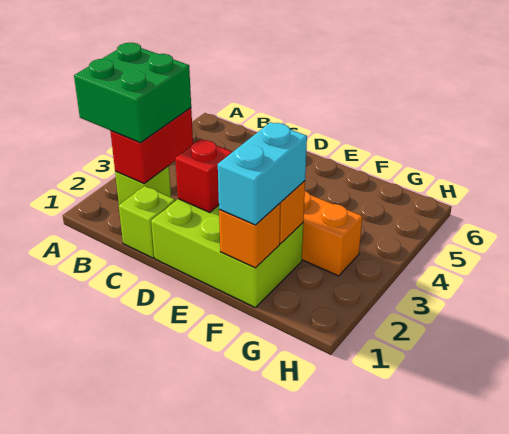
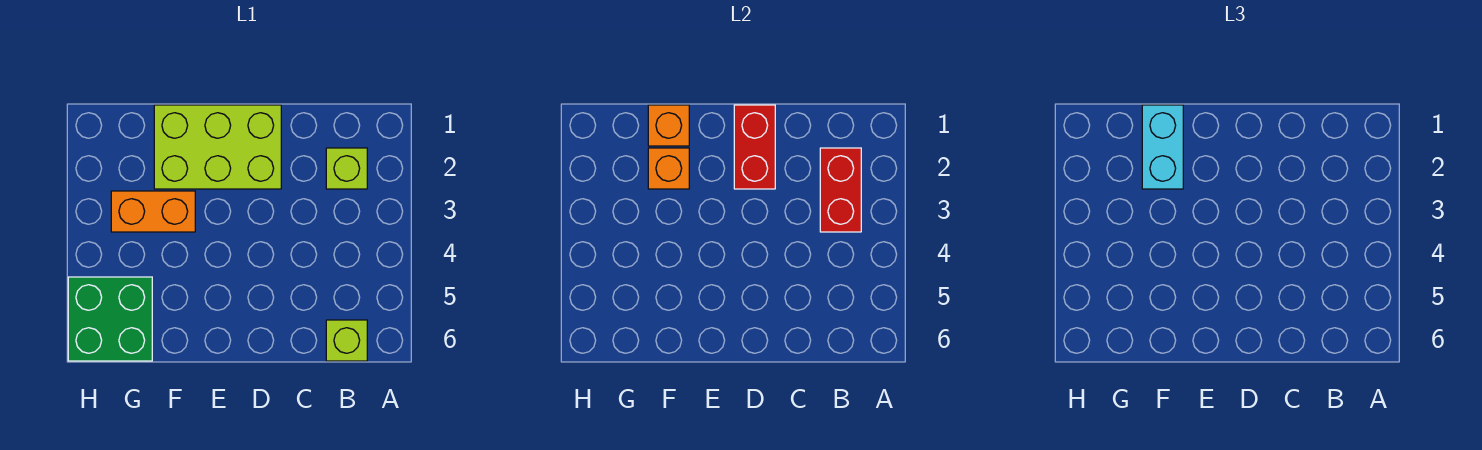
green 2x2 brick [74,43,191,143] -> green 2x2 brick moved to [68,277,152,361]
lime 1x1 brick [119,186,175,258] -> lime 1x1 brick moved to [326,320,367,361]
red 1x1 brick [175,139,232,212] -> red 1x2 brick [734,105,775,189]

